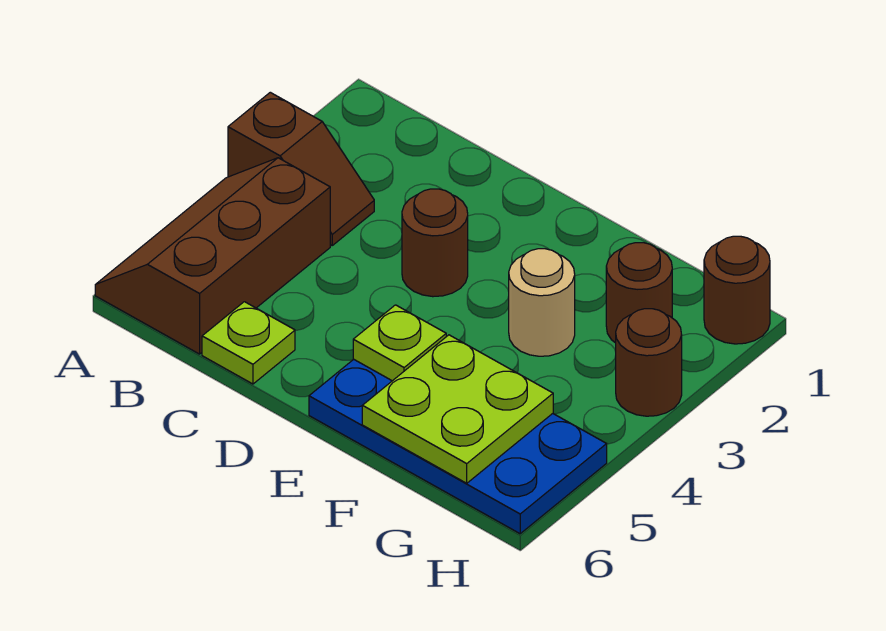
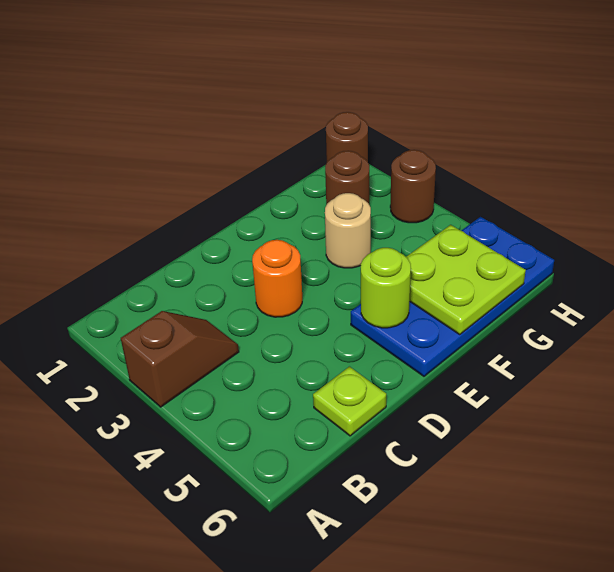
brown 2x3 slope [95,158,330,354] -> none
brown 1x1 round brick [402,189,468,297] -> orange 1x1 round brick [252,240,302,317]
lime 1x1 plate [353,305,446,381] -> lime 1x1 round brick [361,248,411,328]

